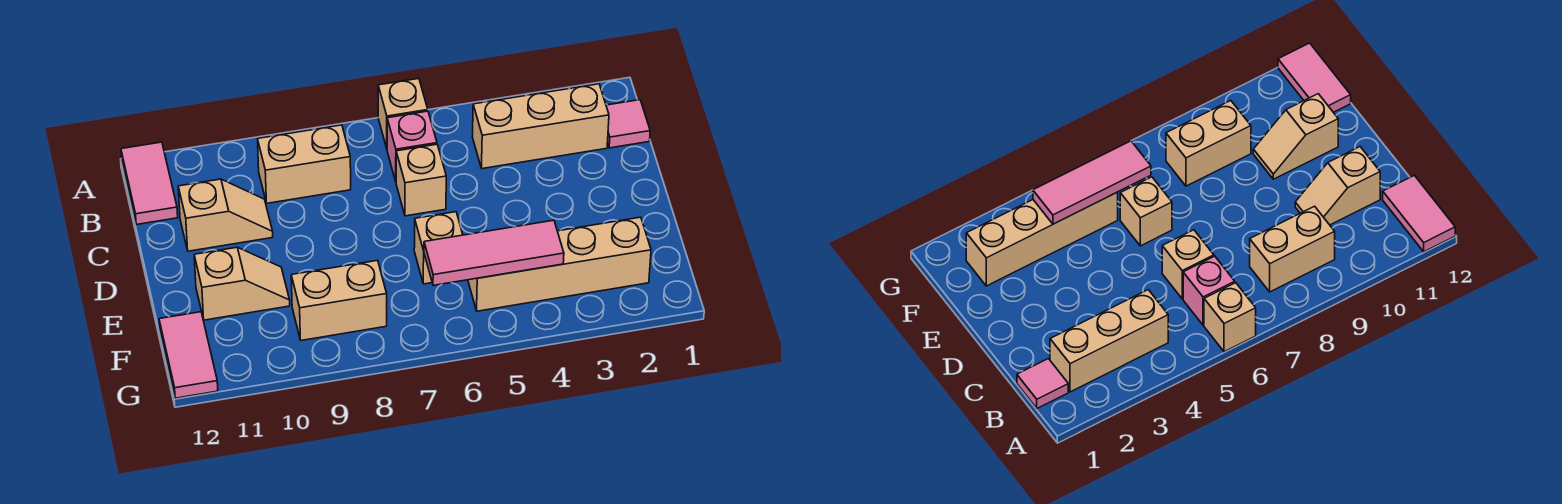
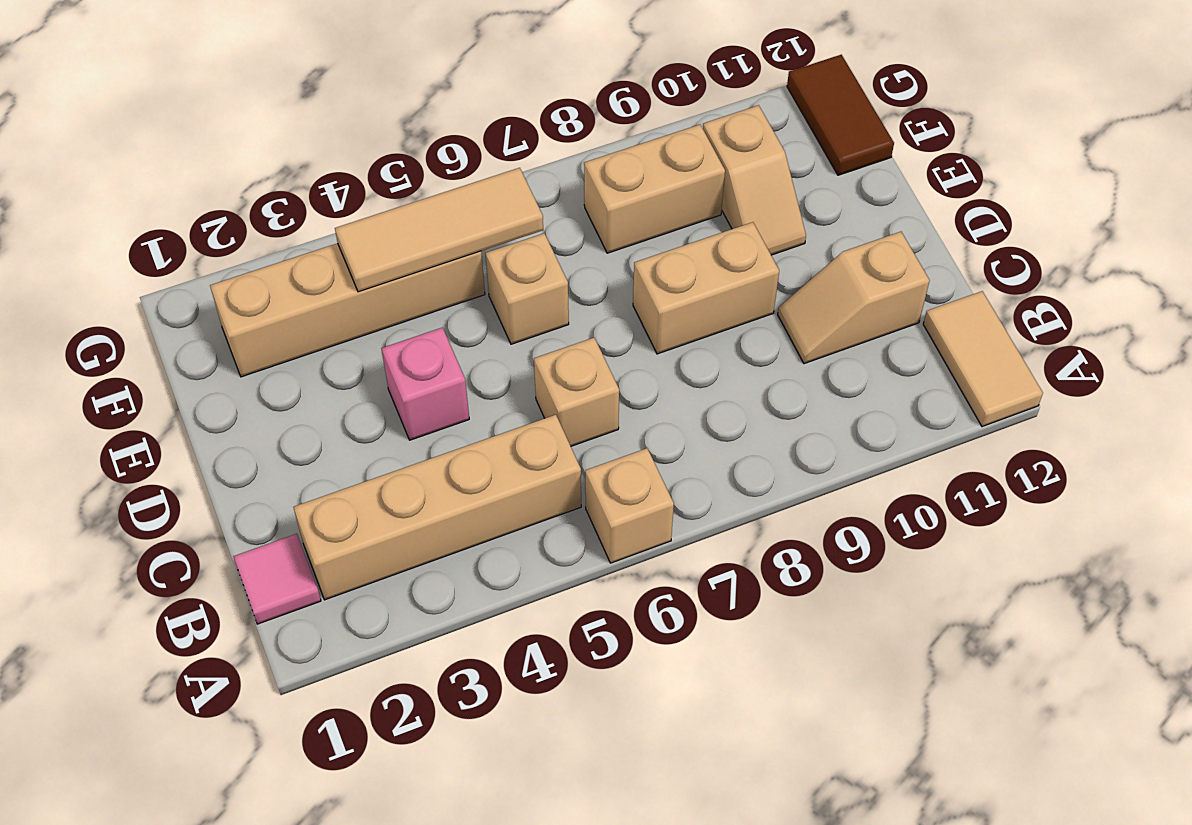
pink 1x2 tile [121,142,178,224] -> tan 1x2 tile [923,291,1043,427]
tan 1x3 brick [473,84,609,169] -> tan 1x4 brick [293,415,581,600]
pink 1x1 brick [387,111,437,181] -> pink 1x1 brick moved to [381,327,469,440]
tan 1x2 brick [258,125,351,203] -> tan 1x2 brick moved to [633,222,779,354]
tan 1x2 slope [194,247,290,320] -> tan 1x2 slope turned to [703,105,806,255]
pink 1x3 tile [424,220,564,285] -> tan 1x3 tile [335,168,543,292]
pink 1x2 tile [159,312,218,398] -> brown 1x2 tile [787,55,894,175]

